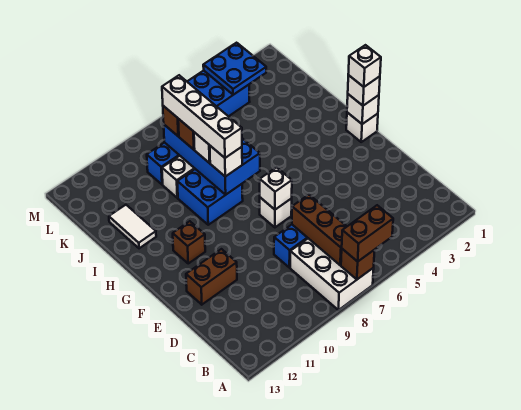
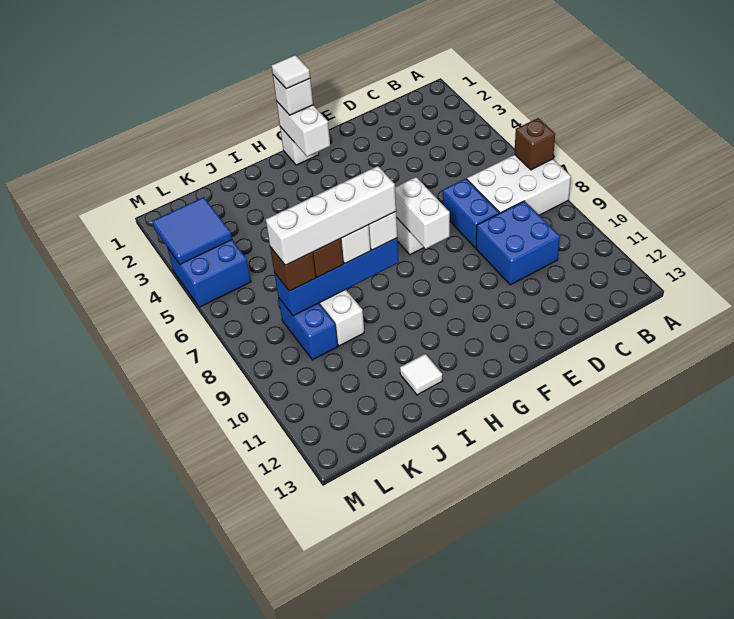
brown 1x2 brick [342,205,393,262] -> none
brown 1x3 brick [292,195,347,265] -> none
brown 1x2 brick [186,249,237,305] -> none
white 1x1 brick [260,167,292,210] -> white 1x2 brick [395,177,450,249]
white 1x1 brick [347,94,379,124] -> white 1x2 brick [276,101,330,157]
white 1x1 brick [348,45,381,87] -> white 1x1 tile [271,55,310,89]
brown 1x1 brick [173,221,205,263] -> none
blue 2x4 brick [164,125,260,195] -> blue 1x4 brick [274,238,399,316]
blue 2x2 brick [177,169,243,225] -> blue 2x2 brick moved to [476,201,560,285]
white 1x2 tile [109,205,156,248] -> white 1x1 tile [400,354,443,395]
blue 2x2 plate [203,43,266,95] -> blue 2x2 tile [152,197,232,264]

